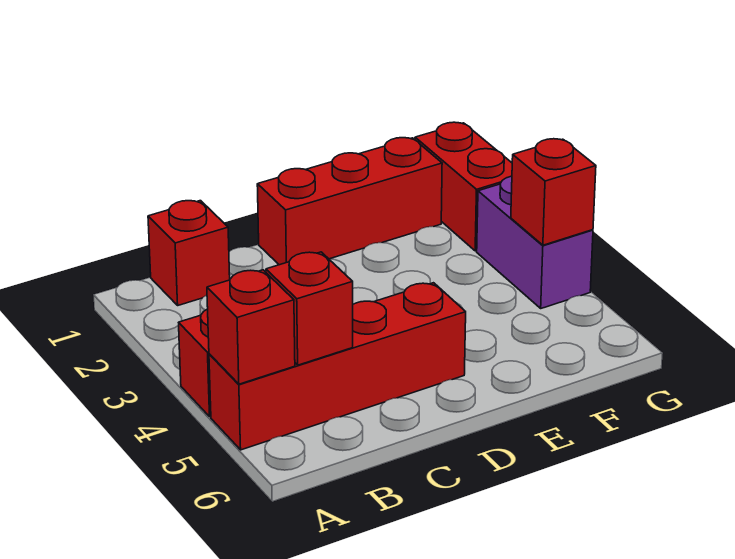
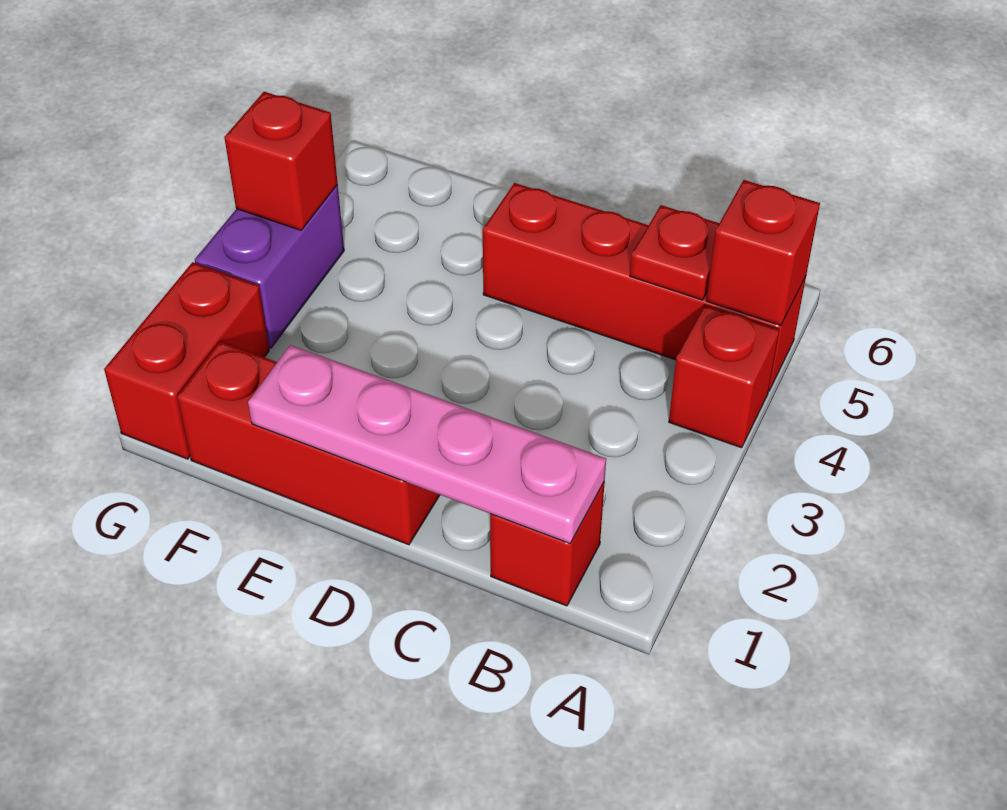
none -> pink 1x4 plate [248,345,606,543]
red 1x1 brick [266,252,353,365] -> red 1x1 plate [630,205,719,300]

